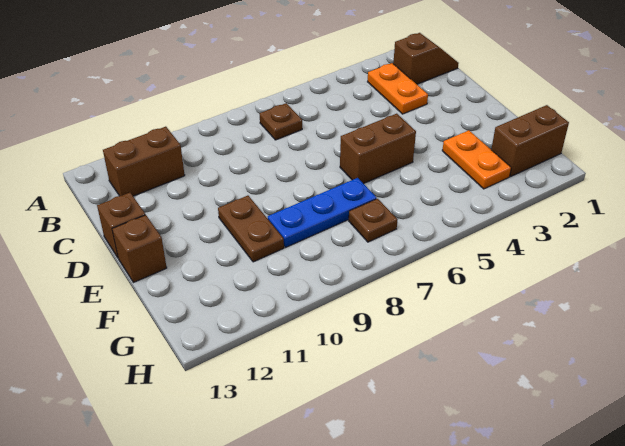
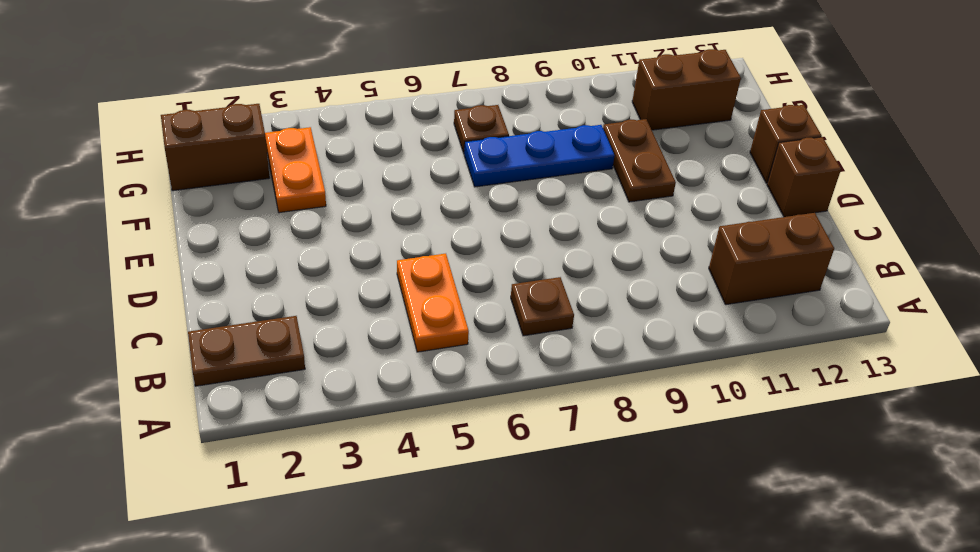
brown 1x2 slope [393,33,459,84] -> brown 1x2 plate [188,316,305,386]
orange 1x2 plate [368,63,428,114] -> orange 1x2 plate moved to [397,254,469,352]
brown 1x2 brick [340,114,416,184] -> brown 1x2 brick moved to [632,49,741,130]

